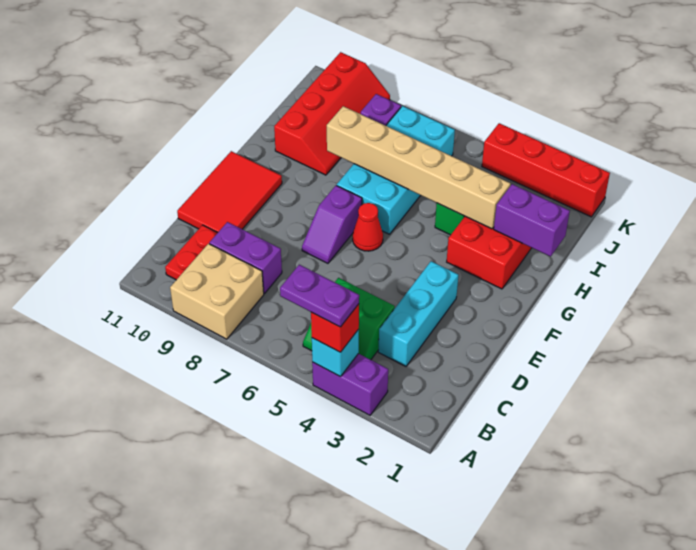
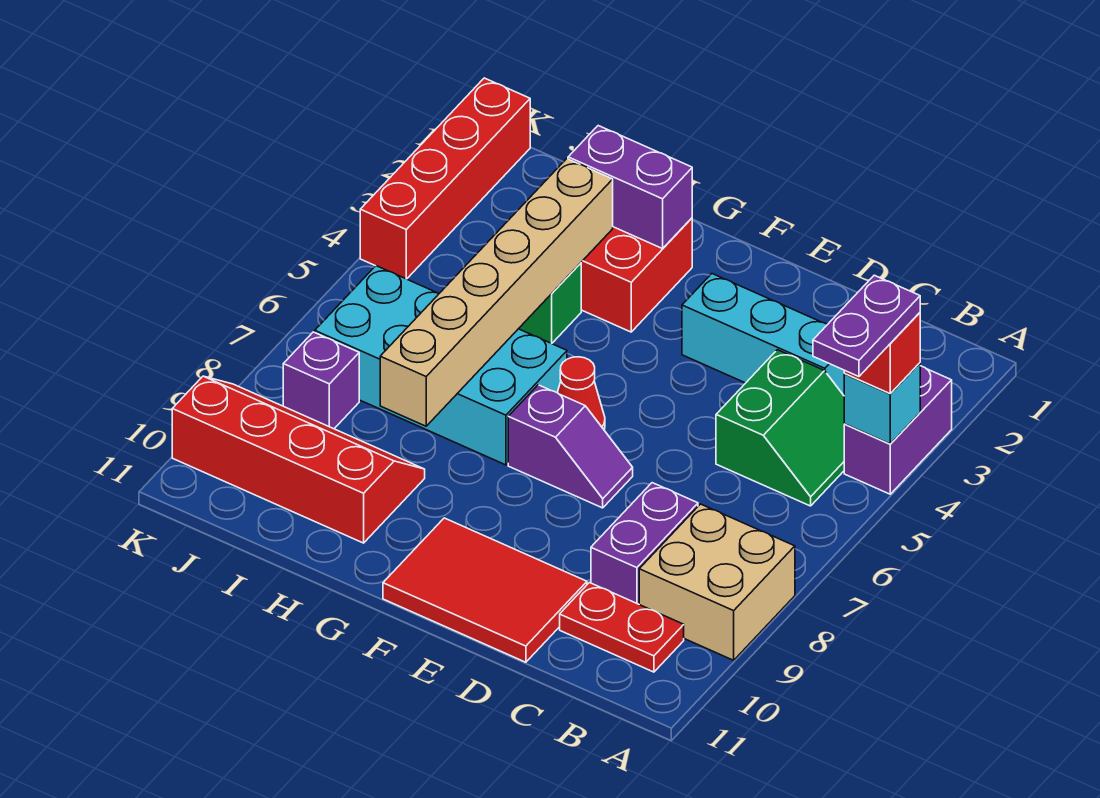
purple 1x2 brick [494,184,570,257] -> purple 1x2 brick turned to [568,126,692,249]

